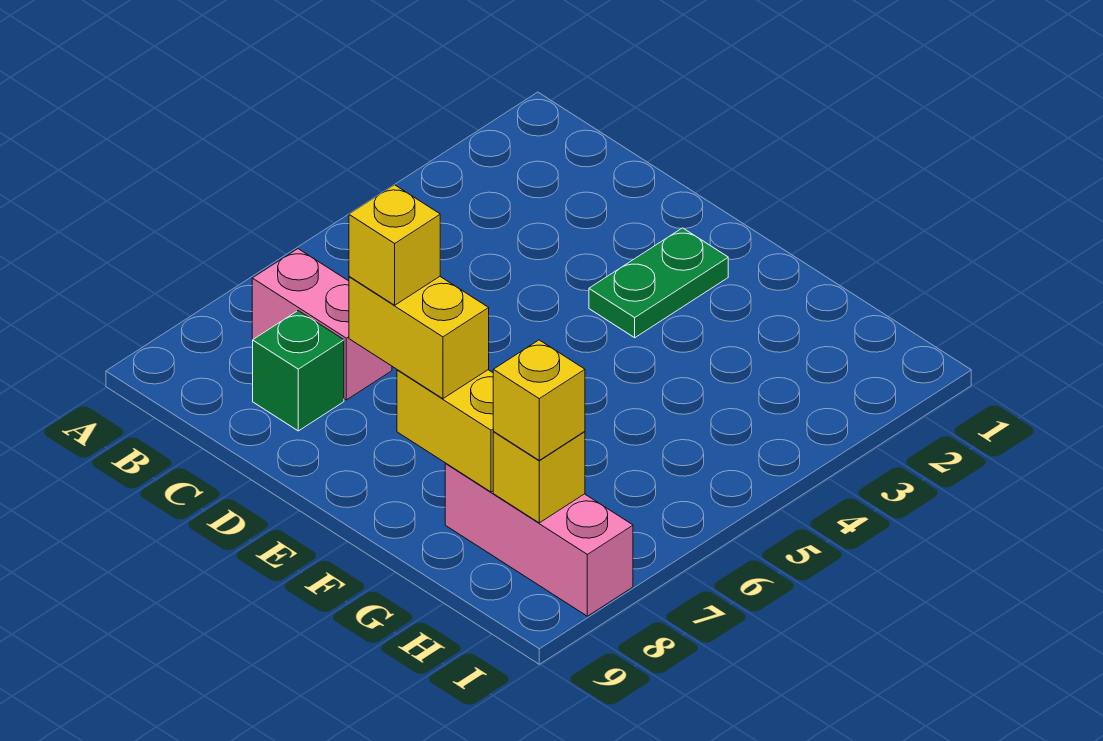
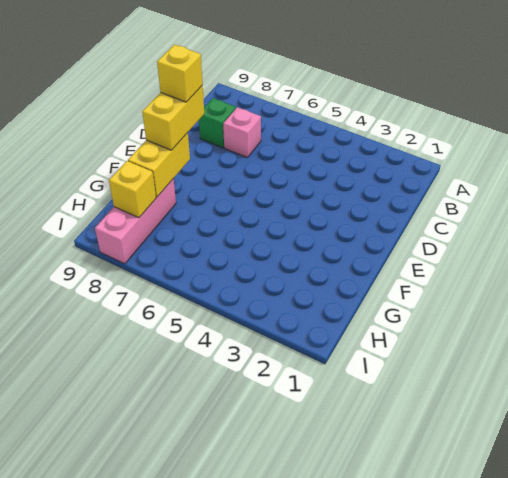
pink 1x2 brick [252,249,392,400] -> pink 1x1 brick [223,107,261,158]
green 1x2 plate [589,228,728,338] -> none
yellow 1x1 brick [493,340,585,460] -> none

